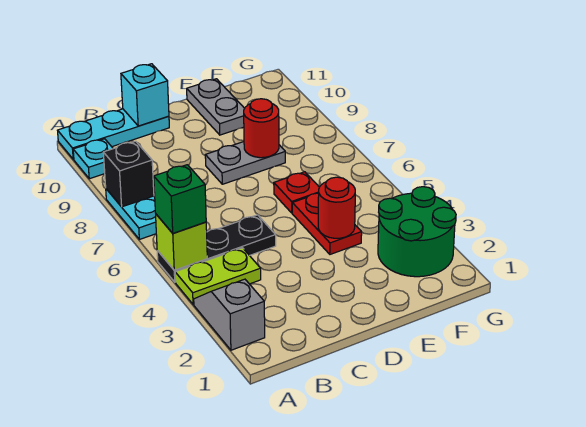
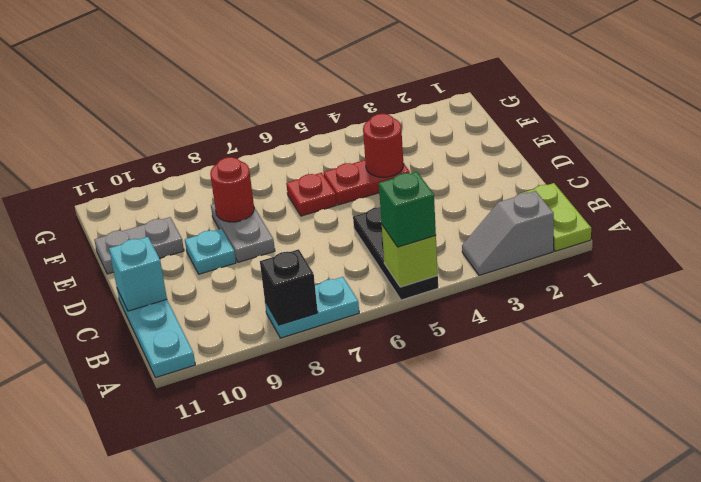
lime 1x2 plate [175,248,261,304] -> lime 1x2 plate moved to [523,183,591,251]
cyan 1x1 plate [73,139,113,179] -> cyan 1x1 plate moved to [185,229,236,274]
green 2x2 round brick [378,187,456,277] -> none

